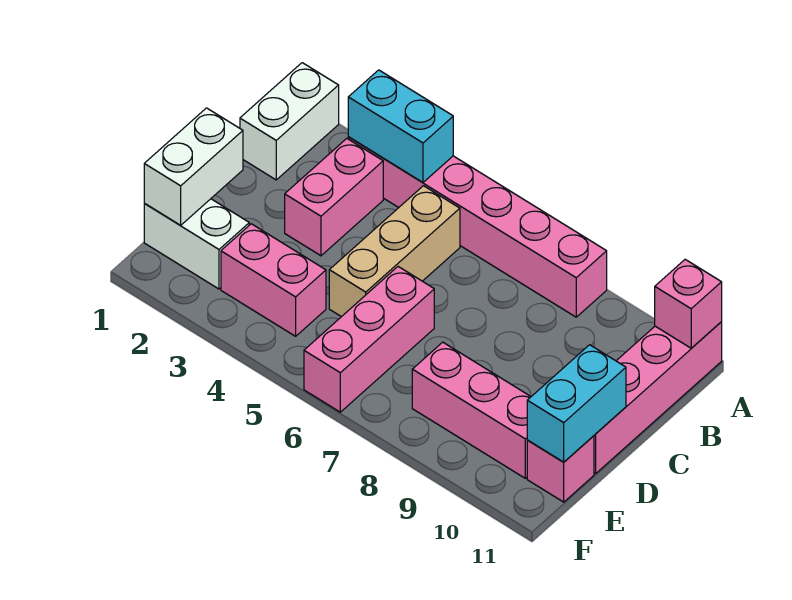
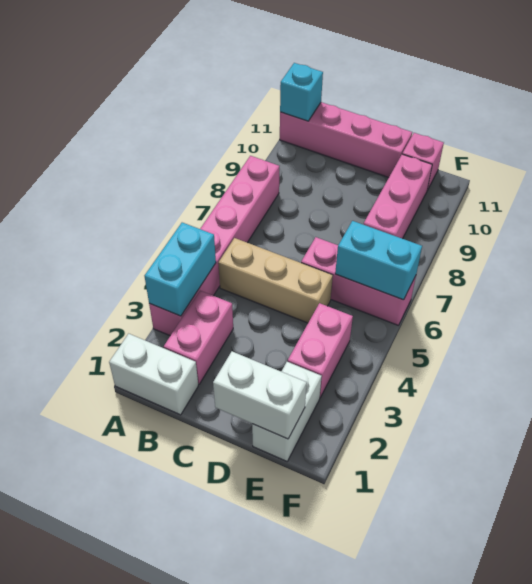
pink 1x1 brick [655,259,722,348] -> cyan 1x1 brick [280,63,323,121]
pink 1x2 brick [285,139,383,256] -> pink 1x2 brick turned to [164,291,233,384]
cyan 1x2 brick [527,345,626,462] -> cyan 1x2 brick moved to [335,221,422,300]

